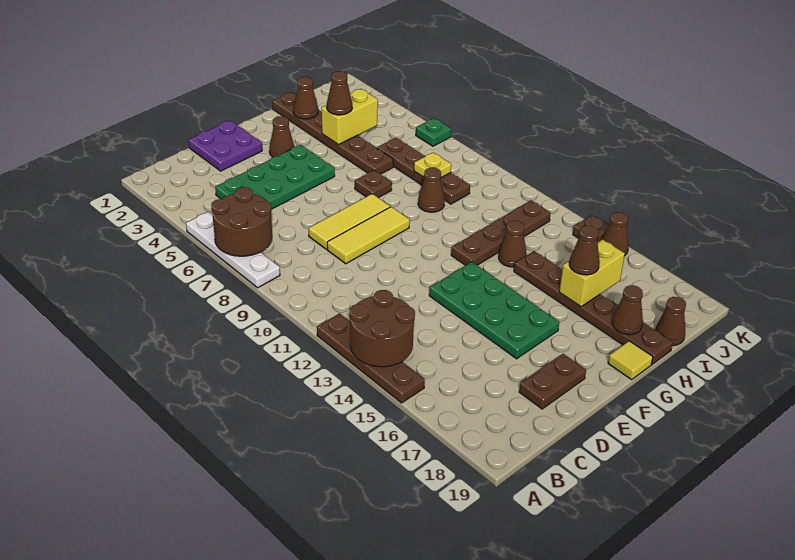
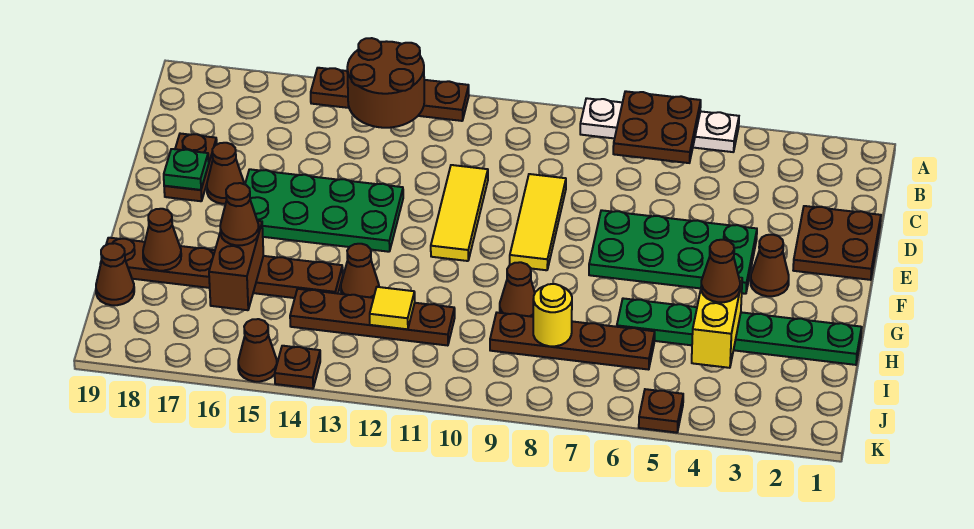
brown 2x2 round brick [211,187,272,256] -> brown 2x2 plate [613,91,701,163]
green 2x4 plate [215,145,335,209] -> green 2x4 plate turned to [589,210,757,294]
purple 2x2 plate [188,120,262,171] -> brown 2x2 plate [793,206,881,280]
yellow 1x3 tile [309,194,390,249] -> yellow 1x3 tile moved to [431,165,488,261]
brown 1x1 plate [355,170,392,198] -> brown 1x1 plate moved to [639,389,683,433]
brown 1x4 plate [451,200,551,265] -> brown 1x4 plate turned to [290,289,455,346]
yellow 1x1 tile [608,341,653,380] -> yellow 1x1 tile moved to [370,287,415,329]
brown 1x6 plate [272,92,394,174] -> green 1x6 plate [617,298,862,365]
brown 1x1 cone [293,77,318,119] -> brown 1x1 cone moved to [207,143,244,204]
yellow 1x2 brick [559,239,625,307] -> brown 1x2 brick [209,221,263,310]
yellow 1x1 plate [414,152,451,178] -> yellow 1x1 round brick [533,284,572,346]
green 1x1 plate [416,118,451,146] -> green 1x1 plate moved to [164,149,209,190]

